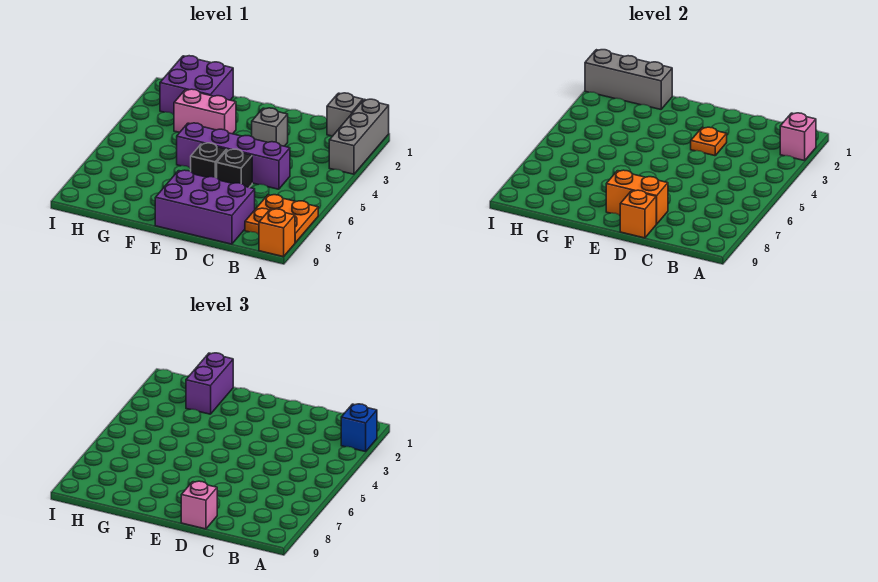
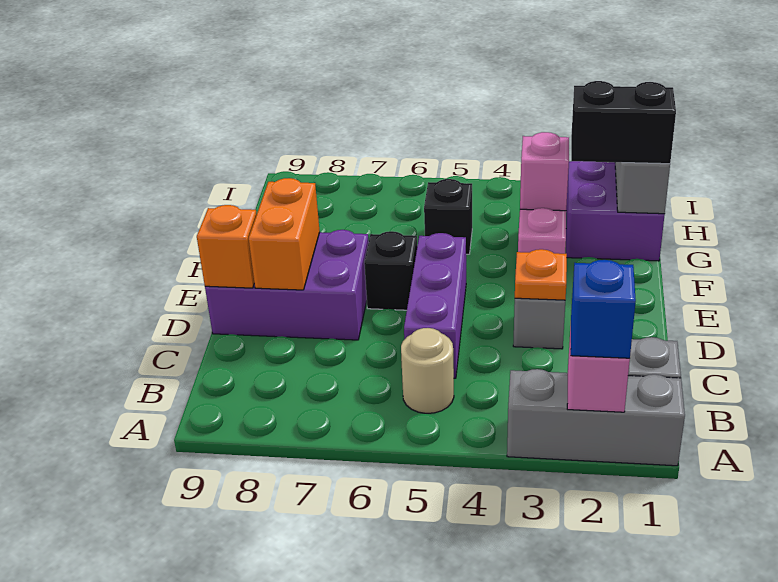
orange 2x2 plate [245,195,318,243] -> none
orange 1x1 brick [259,209,295,257] -> none
none -> tan 1x1 round brick [401,328,454,413]
purple 1x4 brick [177,123,290,189] -> purple 1x3 brick [404,233,466,378]
purple 2x3 brick [155,170,255,244] -> purple 2x3 brick turned to [205,230,369,340]
black 1x1 brick [217,149,252,187] -> black 1x1 brick moved to [424,179,472,254]
pink 1x1 brick [181,481,217,529] -> pink 1x1 brick moved to [520,132,569,211]
purple 1x2 brick [186,353,233,414] -> black 1x2 brick [571,81,676,164]

